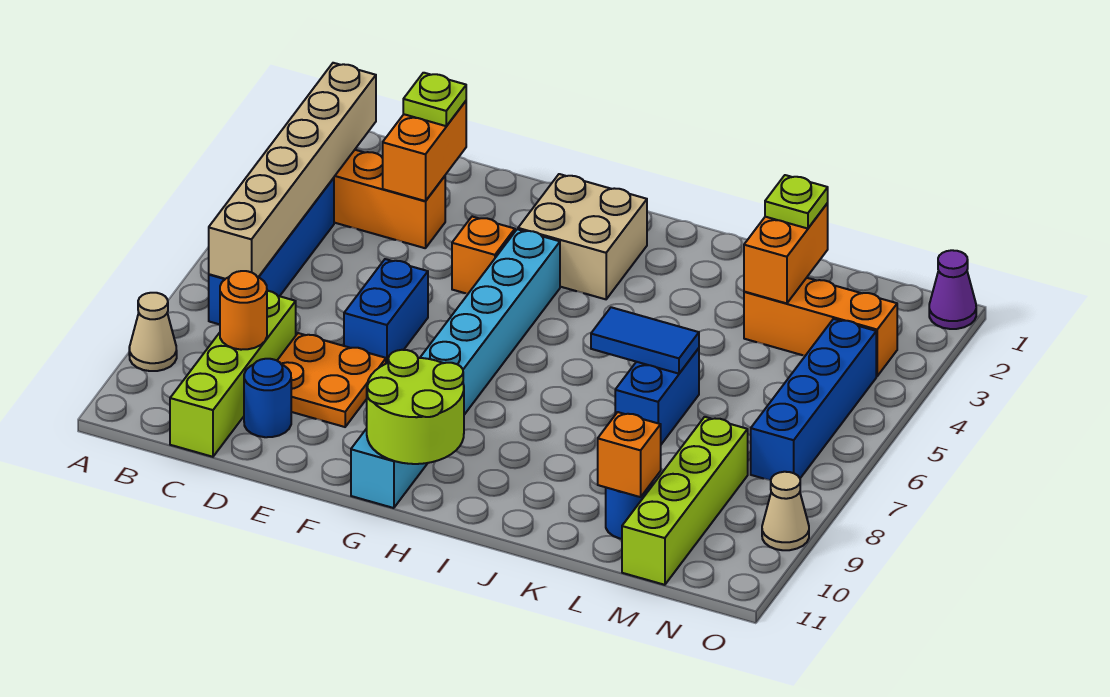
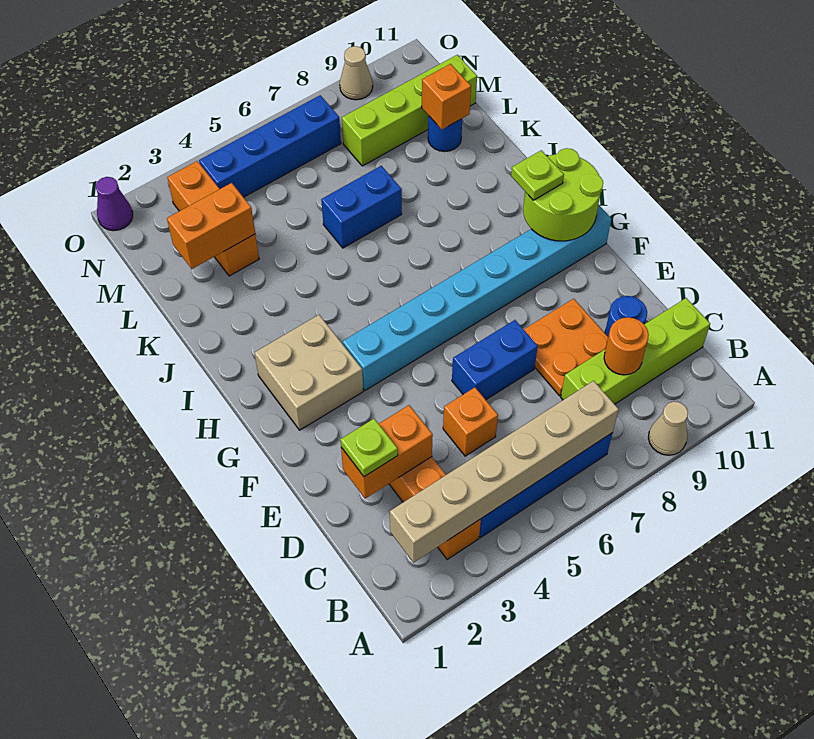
orange 1x1 brick [452,217,515,294] -> orange 1x1 brick moved to [443,388,498,456]
blue 1x2 tile [591,307,699,374] -> none
lime 1x1 plate [765,175,828,229] -> lime 1x1 plate moved to [511,150,564,200]

